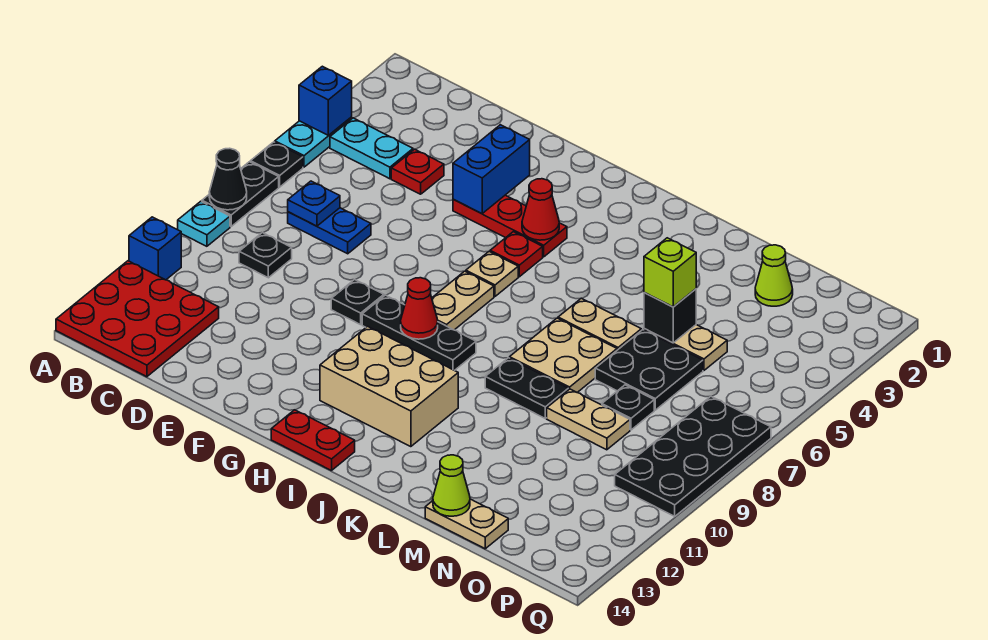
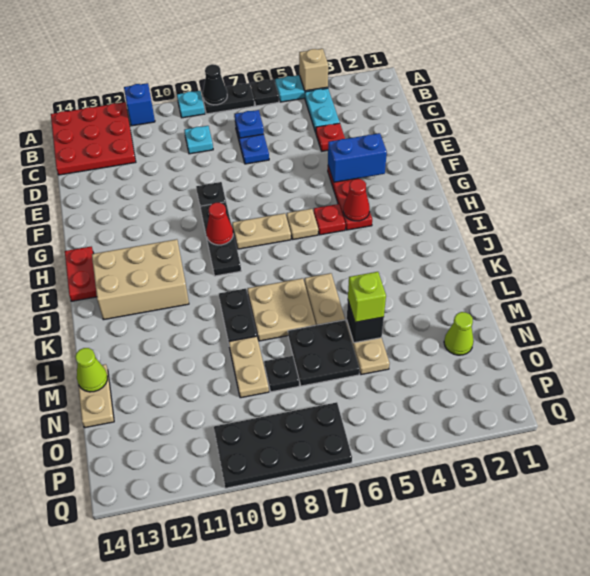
blue 1x1 brick [299,66,352,136] -> tan 1x1 brick [299,49,328,91]
black 1x1 plate [239,233,292,278] -> cyan 1x1 plate [184,126,213,154]
tan 2x3 brick [320,326,458,447] -> tan 2x3 brick turned to [92,239,189,320]

